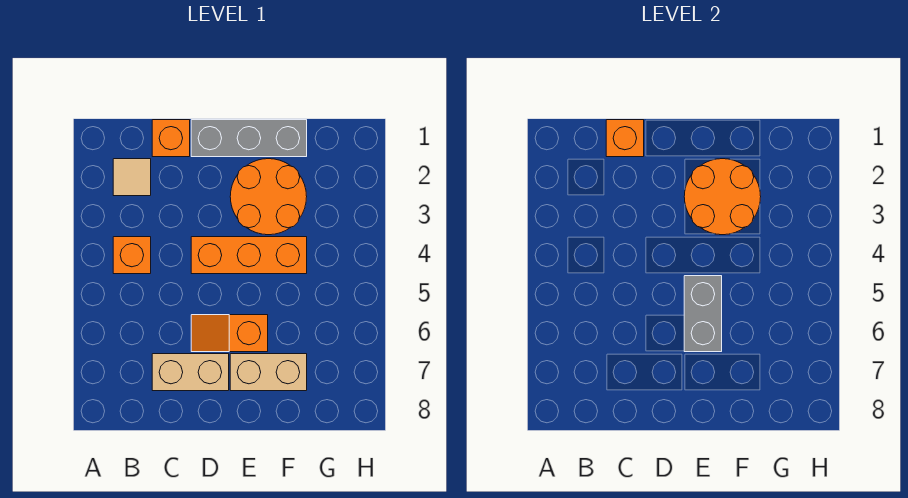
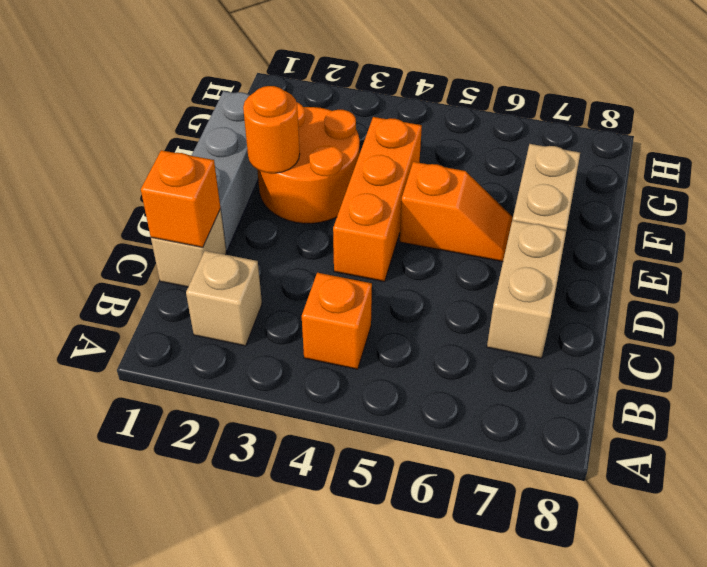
tan 1x1 tile [113,159,151,196] -> tan 1x1 brick [186,251,262,346]
orange 1x1 brick [152,120,190,157] -> tan 1x1 brick [151,209,226,287]
orange 1x2 slope [191,315,268,352] -> orange 1x2 slope turned to [400,162,512,262]
orange 2x2 round brick [684,159,761,235] -> orange 1x1 round brick [243,86,300,173]
grey 1x2 brick [684,276,722,352] -> none

